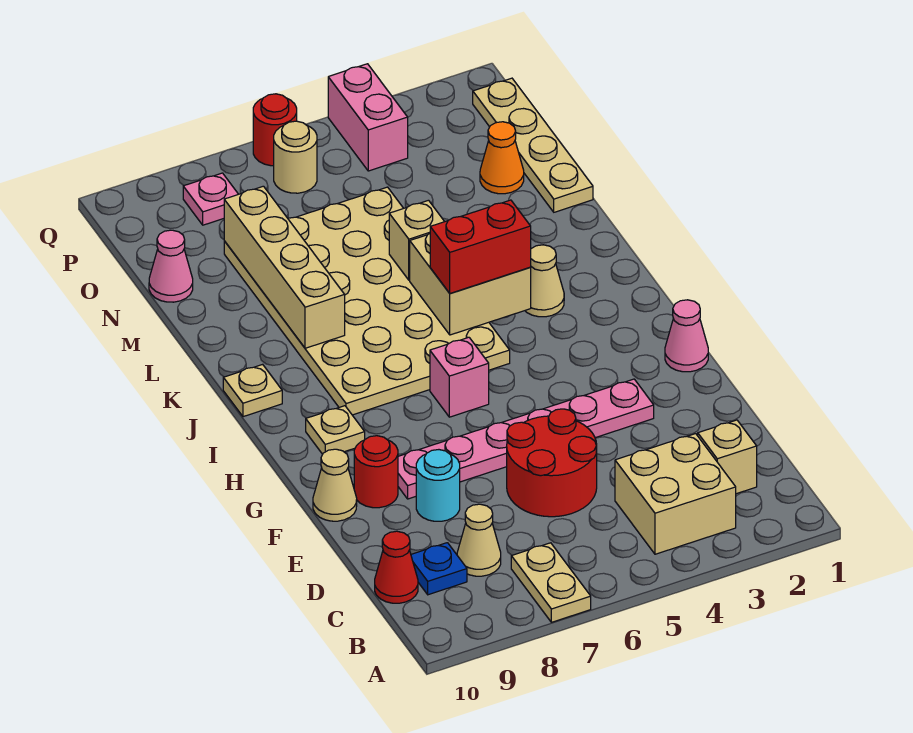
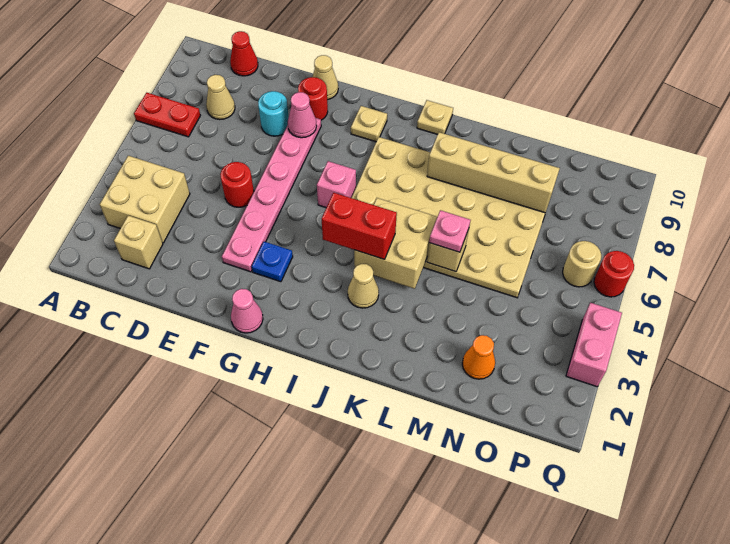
tan 1x2 plate [511,543,591,622] -> red 1x2 plate [134,93,200,137]
blue 1x1 plate [411,543,467,595] -> blue 1x1 plate moved to [252,242,293,282]
red 2x2 round brick [507,409,597,517] -> red 1x1 round brick [220,162,254,207]
red 1x2 brick [430,200,531,293] -> red 1x2 brick turned to [322,193,397,259]
tan 1x4 plate [473,78,593,212] -> none
pink 1x1 cone [149,230,193,302] -> pink 1x1 cone moved to [288,92,317,138]
pink 1x2 brick [328,64,408,171] -> pink 1x2 brick turned to [566,303,622,387]
pink 1x1 plate [183,173,238,225] -> pink 1x1 plate moved to [429,210,470,252]

